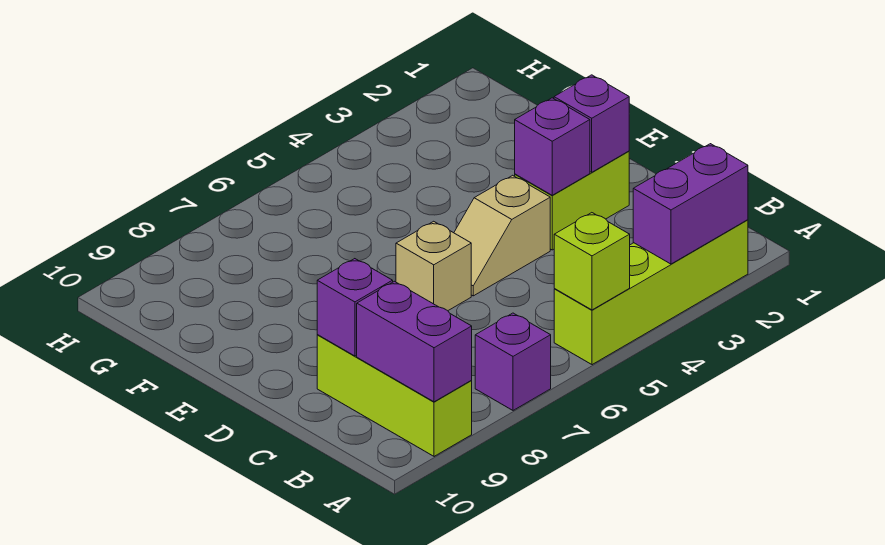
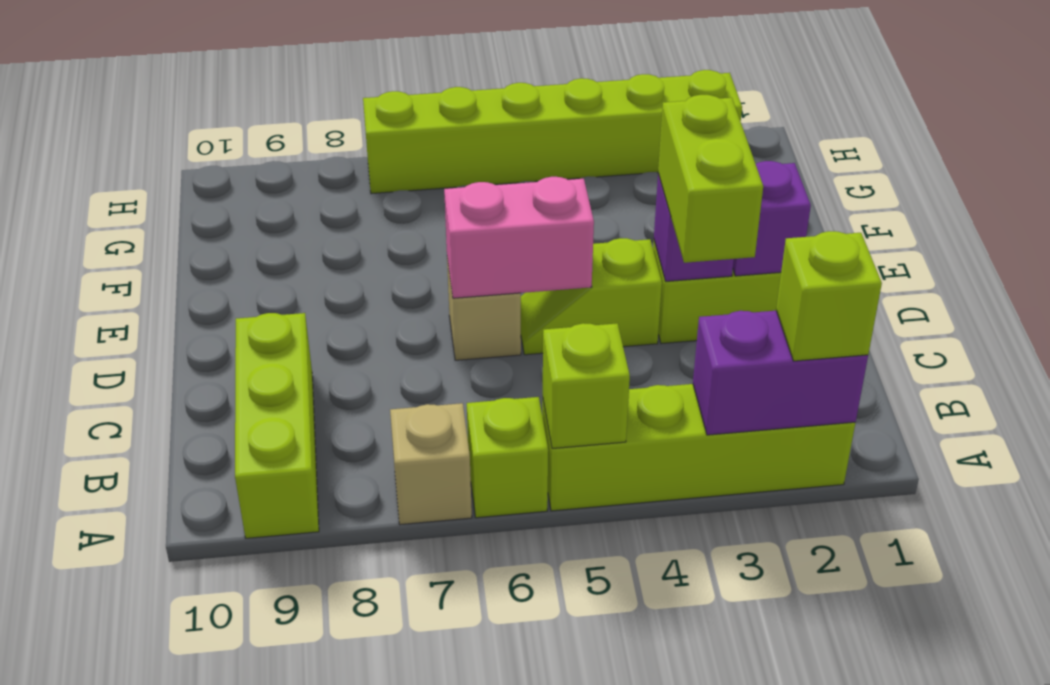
none -> lime 1x1 brick [776,231,882,361]
none -> lime 1x1 brick [467,397,548,518]
purple 1x1 brick [475,313,551,410] -> tan 1x1 brick [390,403,472,525]
purple 1x2 brick [357,281,472,402] -> none
none -> lime 1x2 brick [658,95,763,263]
purple 1x1 brick [317,259,393,356] -> none
tan 1x2 slope [454,175,550,296] -> lime 1x2 slope [521,238,662,355]
none -> pink 1x2 brick [444,177,594,298]
none -> lime 1x6 brick [363,70,742,194]

